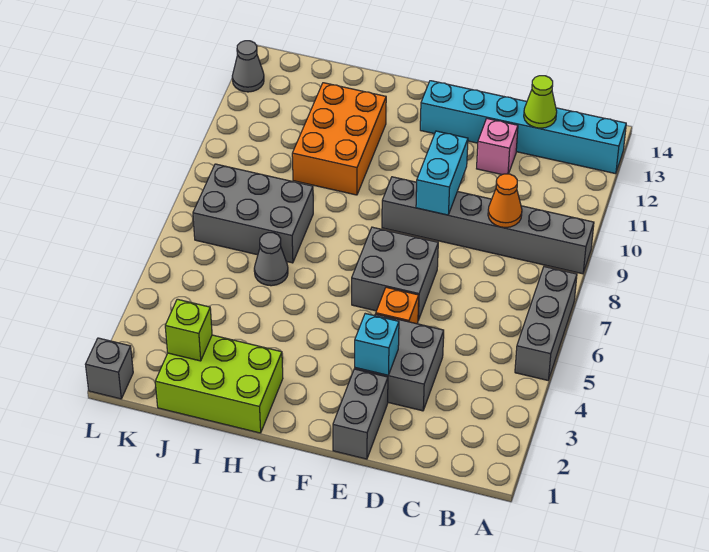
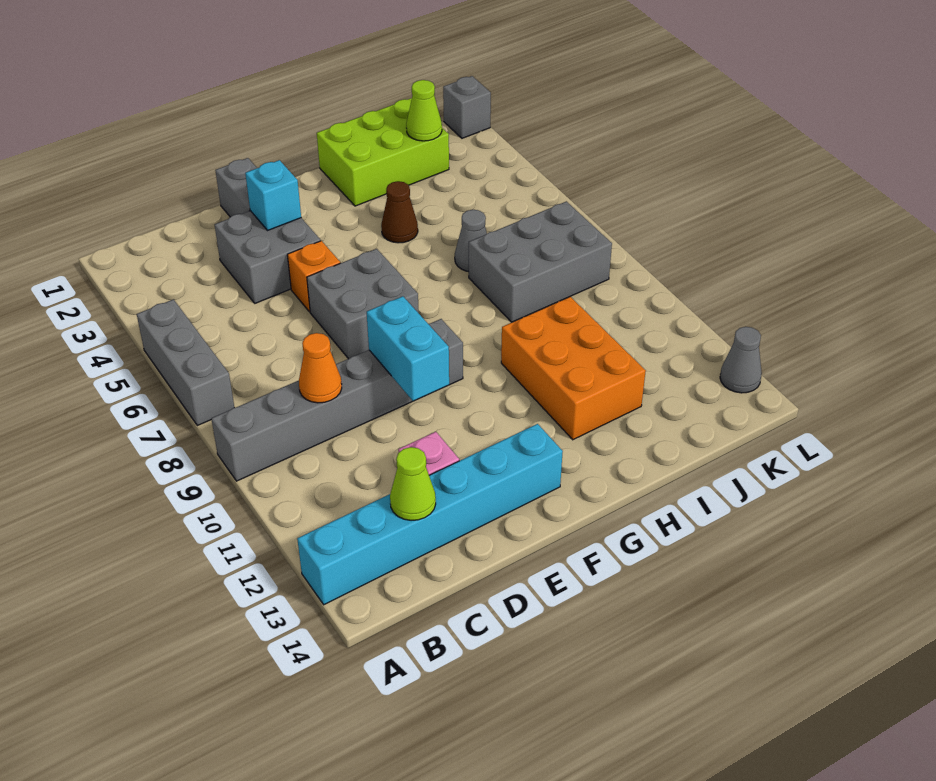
none -> brown 1x1 cone [381,181,418,243]
lime 1x1 brick [165,299,212,361] -> lime 1x1 cone [406,80,442,141]

